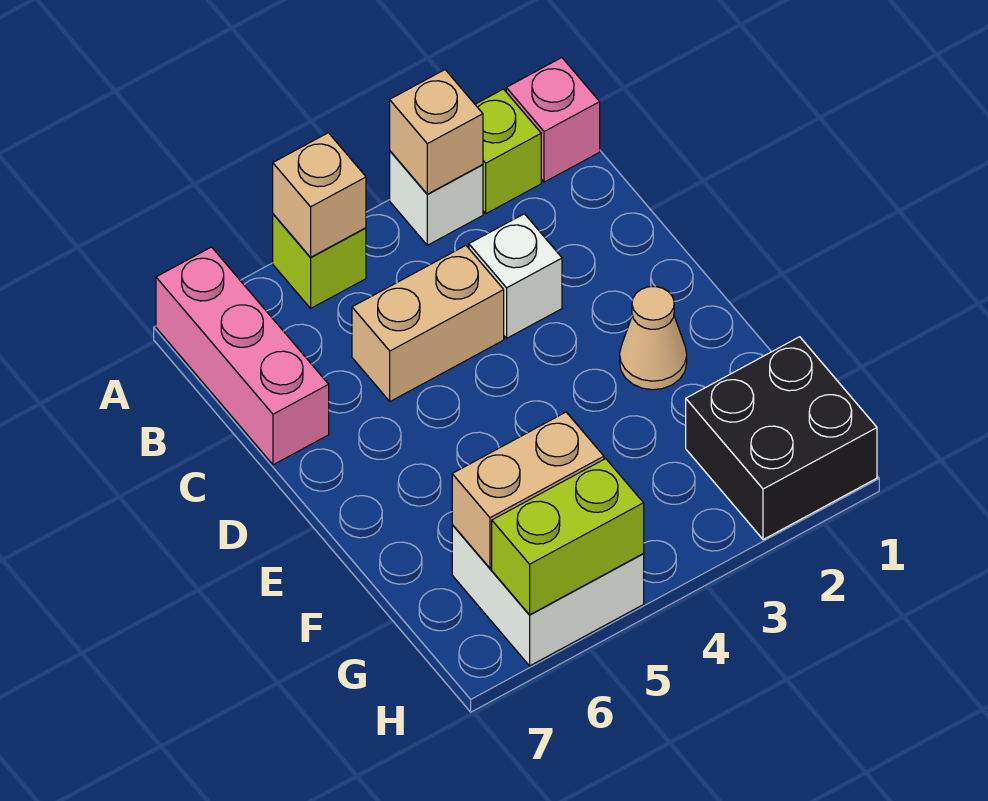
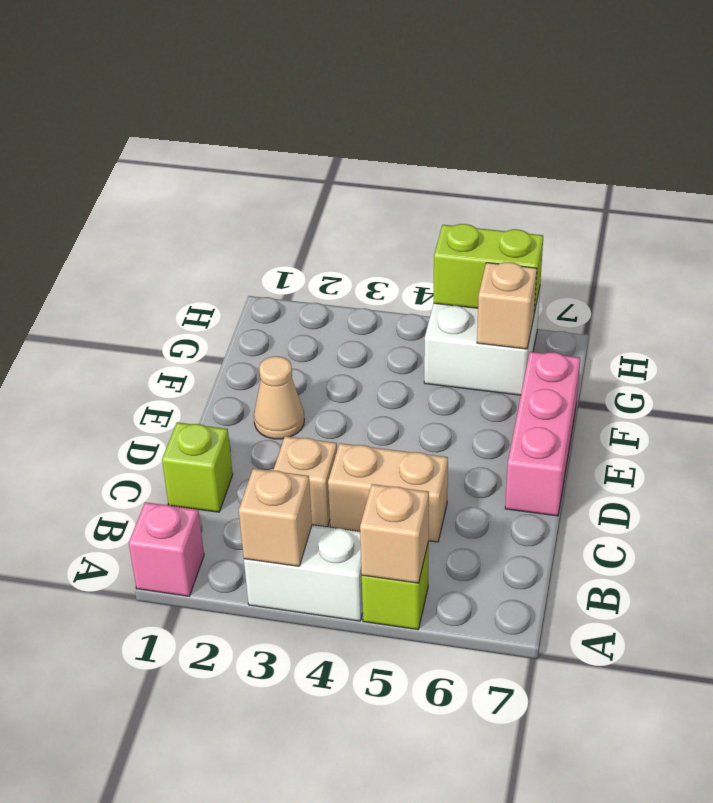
lime 1x1 brick [475,89,541,214] -> lime 1x1 brick moved to [162,422,233,512]
white 1x1 brick [390,151,483,245] -> white 1x2 brick [244,525,363,621]
pink 1x3 brick [156,247,329,465] -> pink 1x3 brick moved to [505,352,580,516]
white 1x1 brick [469,214,562,338] -> tan 1x1 brick [273,436,337,527]
black 2x2 brick [686,337,877,540] -> none
tan 1x2 brick [452,412,604,568] -> tan 1x1 brick [477,262,537,349]

